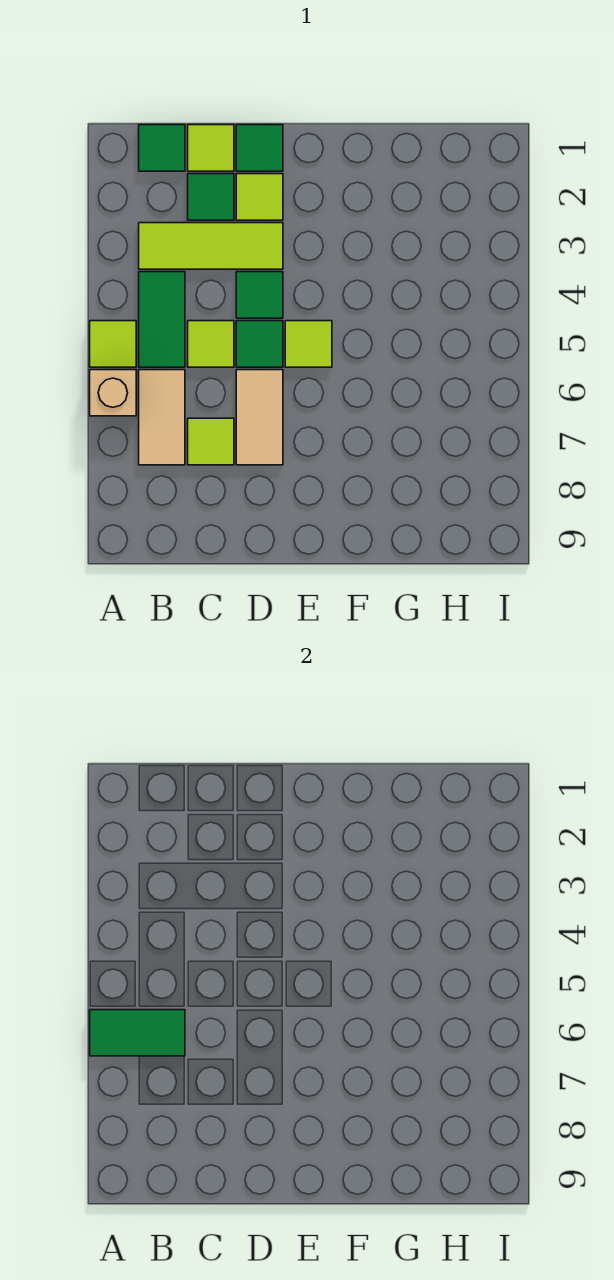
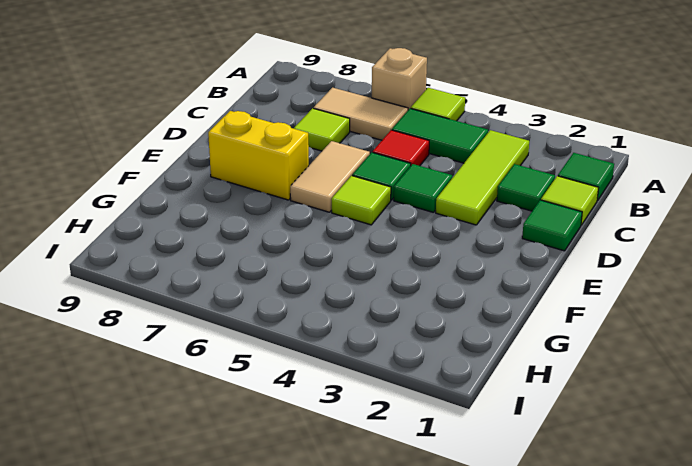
green 1x2 tile [90,1010,185,1056] -> none
lime 1x1 tile [188,321,234,367] -> red 1x1 tile [373,130,429,166]
lime 1x1 tile [236,174,283,220] -> none
tan 1x2 tile [236,370,283,465] -> tan 1x2 tile turned to [290,141,370,212]
none -> yellow 1x2 brick [208,111,309,200]

